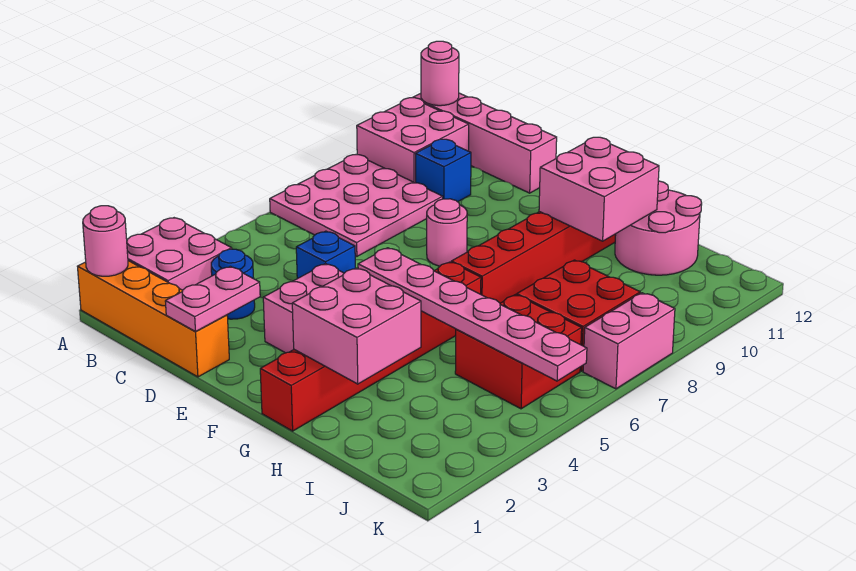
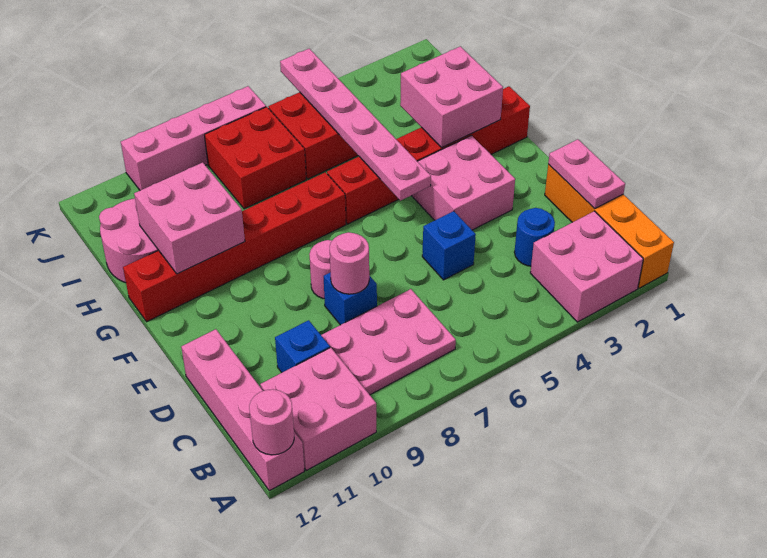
pink 1x1 round brick [83,206,128,276] -> pink 1x1 round brick moved to [330,232,369,294]
pink 3x3 plate [270,155,443,256] -> pink 2x3 plate [321,289,456,395]
pink 1x2 plate [165,266,260,332] -> pink 1x2 plate turned to [548,139,625,209]
none -> blue 1x1 brick [323,272,377,325]
pink 1x2 brick [583,293,675,389] -> pink 1x4 brick [121,86,266,190]

